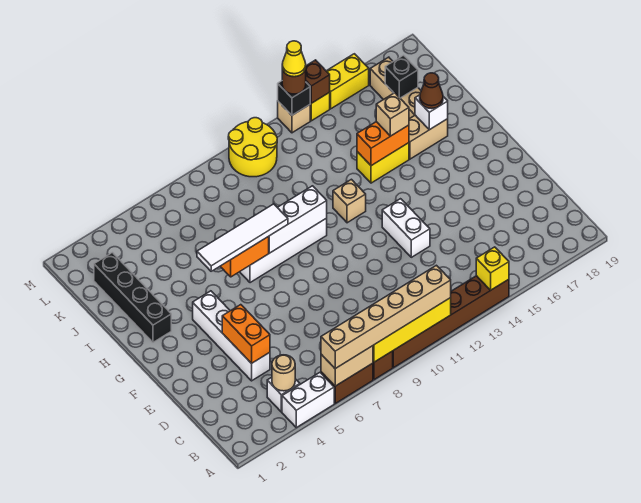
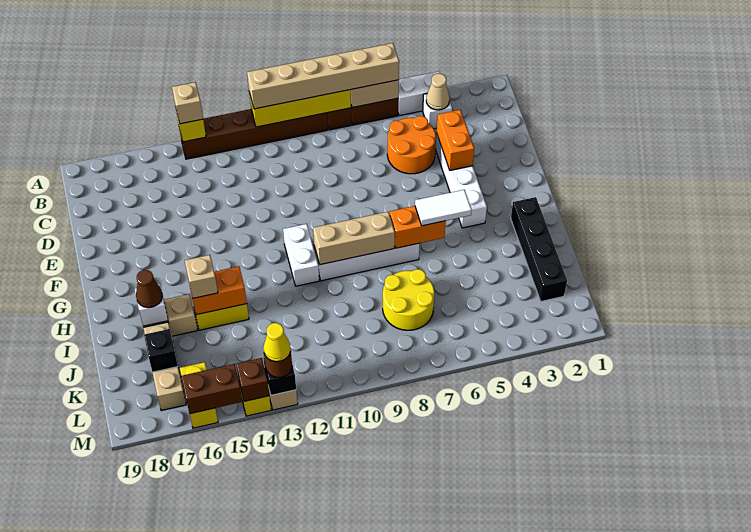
tan 1x1 round brick [272,355,295,391] -> tan 1x1 cone [426,74,450,110]
none -> orange 2x2 round brick [387,116,436,174]
white 1x2 brick [382,199,430,257] -> white 1x2 brick moved to [283,224,319,286]
white 1x4 tile [197,204,288,271] -> white 1x2 tile [415,190,472,226]
white 1x3 brick [268,186,327,253] -> tan 1x3 brick [313,212,395,265]
tan 1x1 brick [333,179,366,223] -> tan 1x1 brick moved to [172,82,203,124]
yellow 2x2 round brick [228,118,277,177] -> yellow 2x2 round brick moved to [383,269,434,330]
yellow 1x2 brick [327,54,369,109] -> yellow 1x2 brick turned to [180,362,218,428]
none -> brown 1x2 brick [181,364,243,414]

